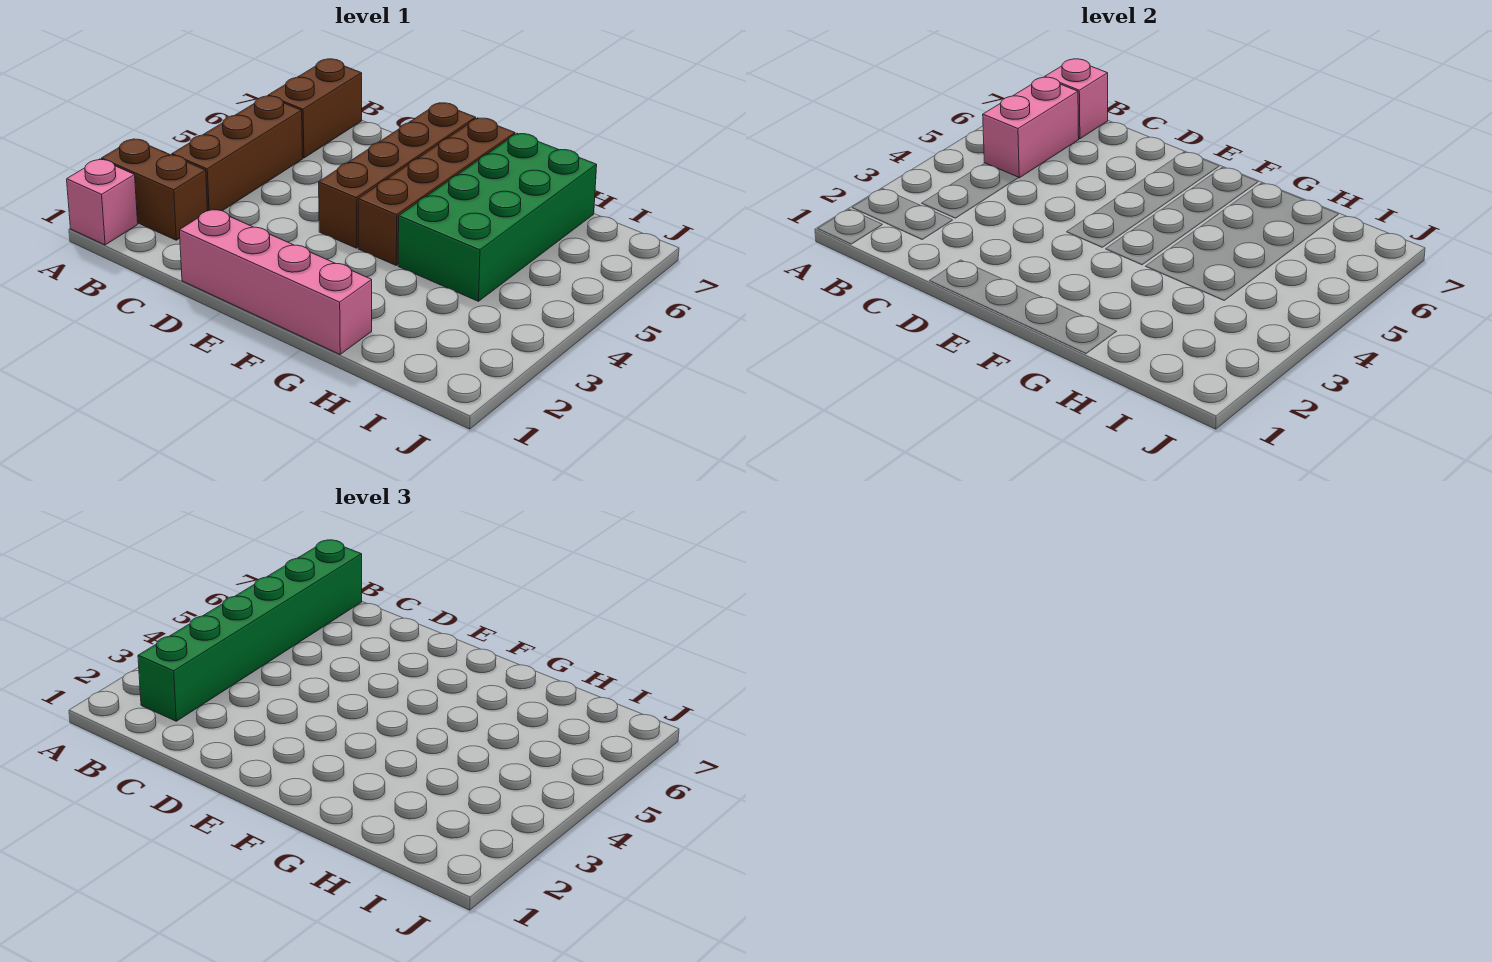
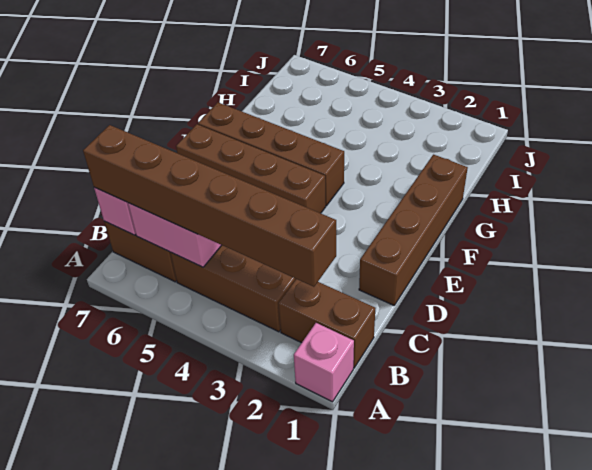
brown 1x2 brick [101,139,208,240] -> brown 1x2 brick turned to [278,279,376,368]
green 1x6 brick [138,540,362,721] -> brown 1x6 brick [83,125,336,287]
pink 1x4 brick [179,209,372,354] -> brown 1x4 brick [359,155,468,305]
green 2x4 brick [398,133,597,301] -> none

